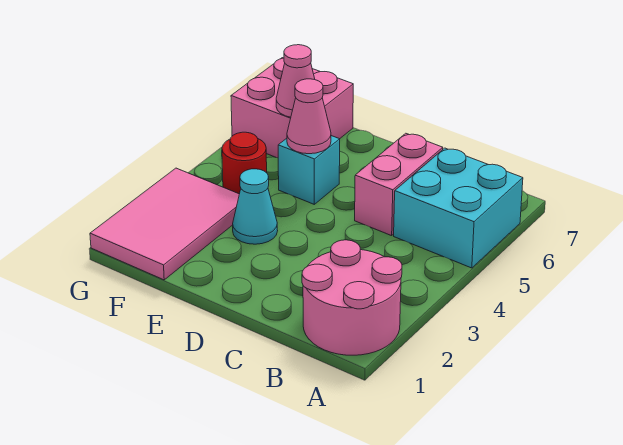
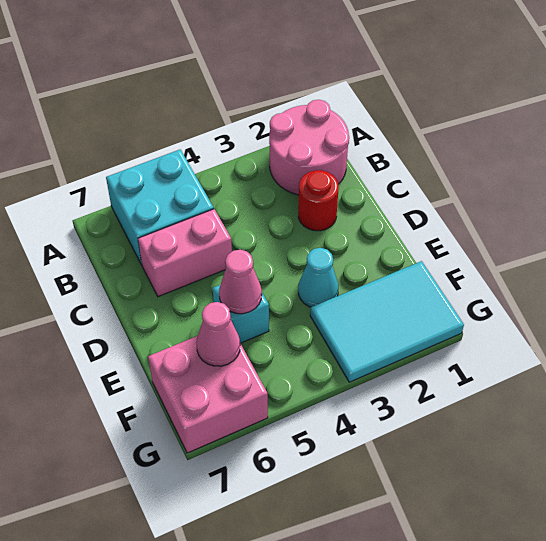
pink 2x3 tile [90,168,239,280] -> cyan 2x3 tile [310,261,464,382]
red 1x1 round brick [222,132,267,194] -> red 1x1 round brick moved to [298,170,339,231]

